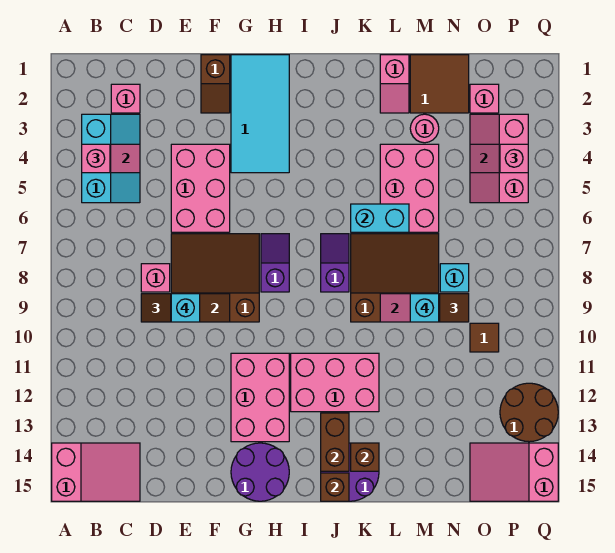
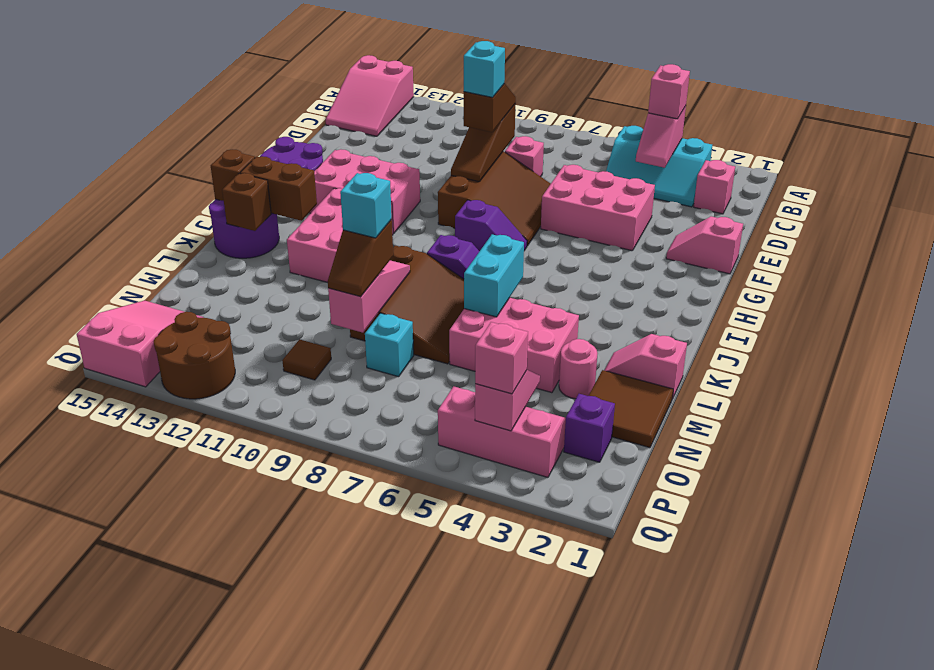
brown 1x2 slope [201,55,230,113] -> pink 1x2 slope [666,217,743,274]
cyan 2x4 tile [231,55,289,173] -> none
pink 1x1 brick [470,84,499,113] -> purple 1x1 brick [564,394,615,462]

